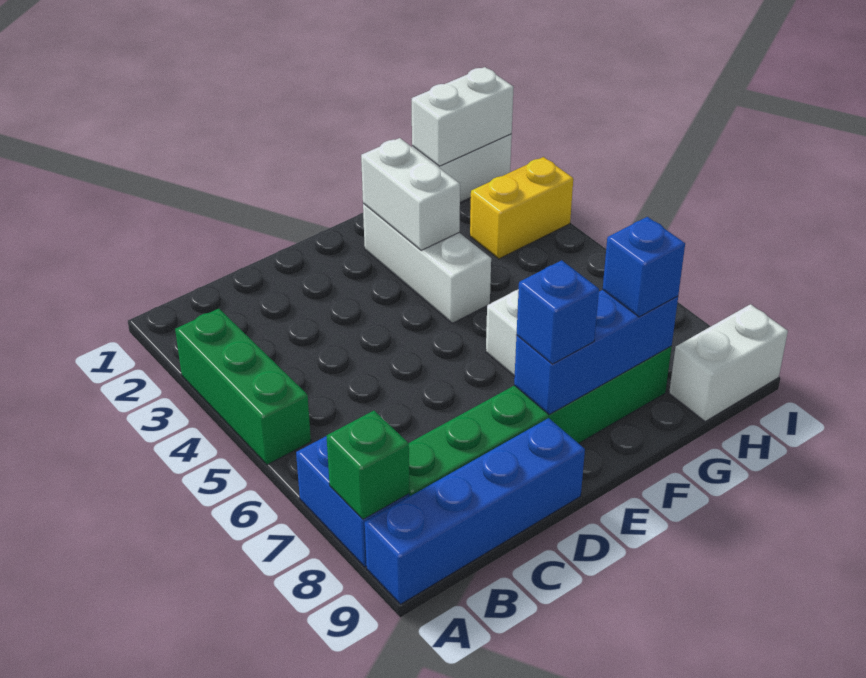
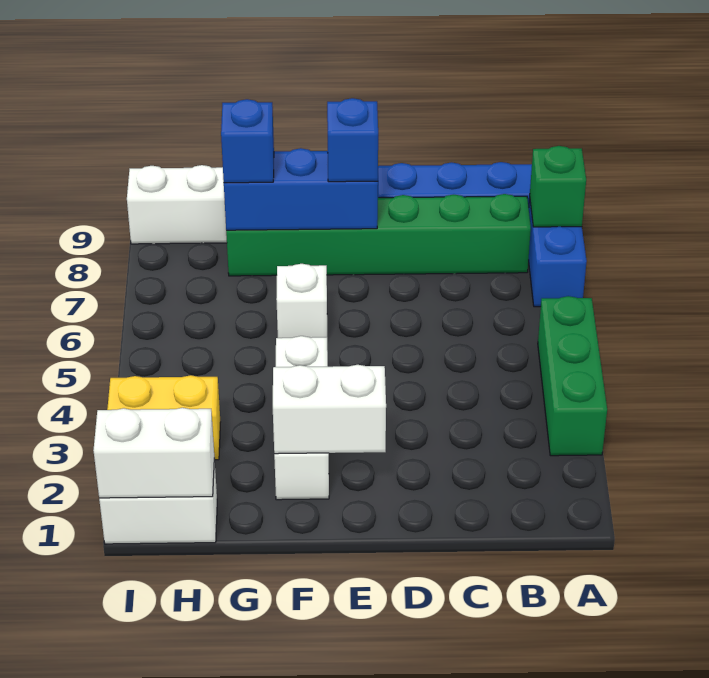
white 1x2 brick [361,138,460,250] -> white 1x2 brick turned to [273,365,386,454]

